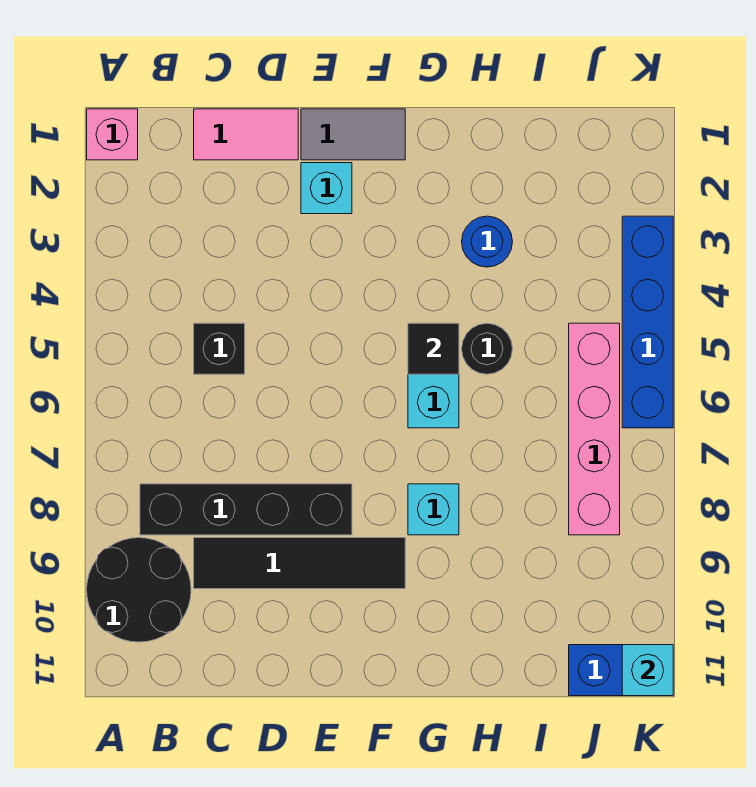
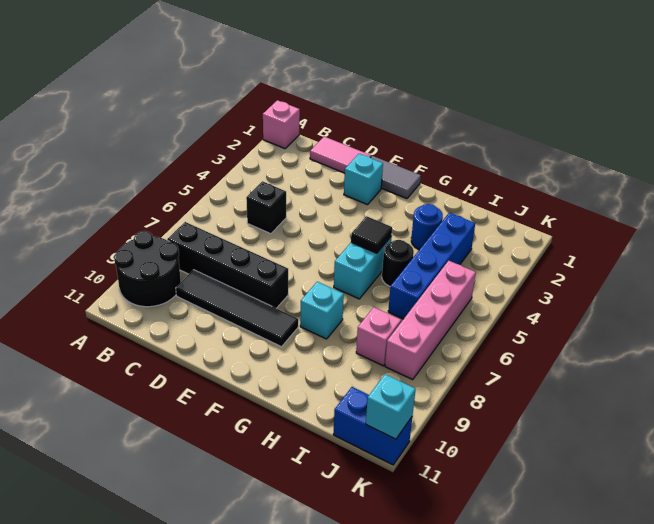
none -> pink 1x1 brick [356,307,401,366]
blue 1x4 brick [622,216,673,428] -> blue 1x4 brick moved to [388,213,475,319]

